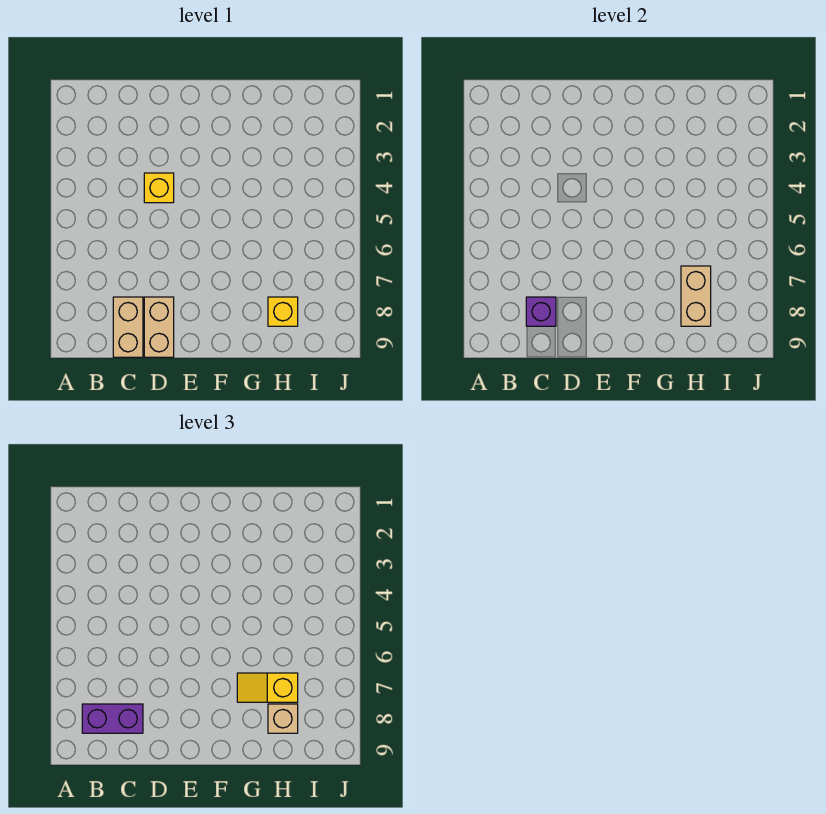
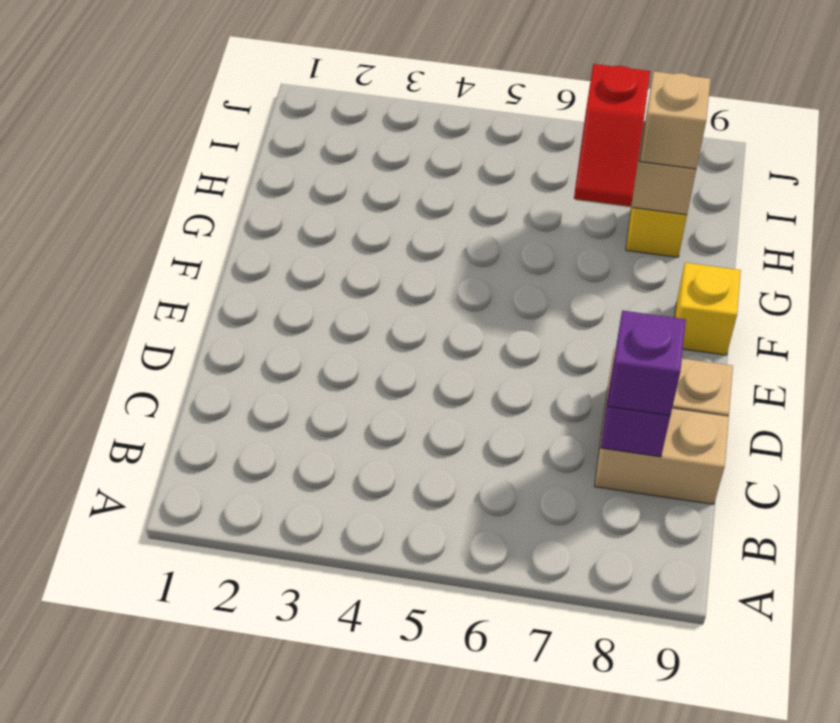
purple 1x2 brick [82,704,143,733] -> purple 1x1 brick [608,311,686,416]
yellow 1x1 brick [144,173,174,203] -> yellow 1x1 brick moved to [675,263,741,355]
yellow 1x2 slope [237,673,298,702] -> red 1x2 slope [574,64,650,206]

